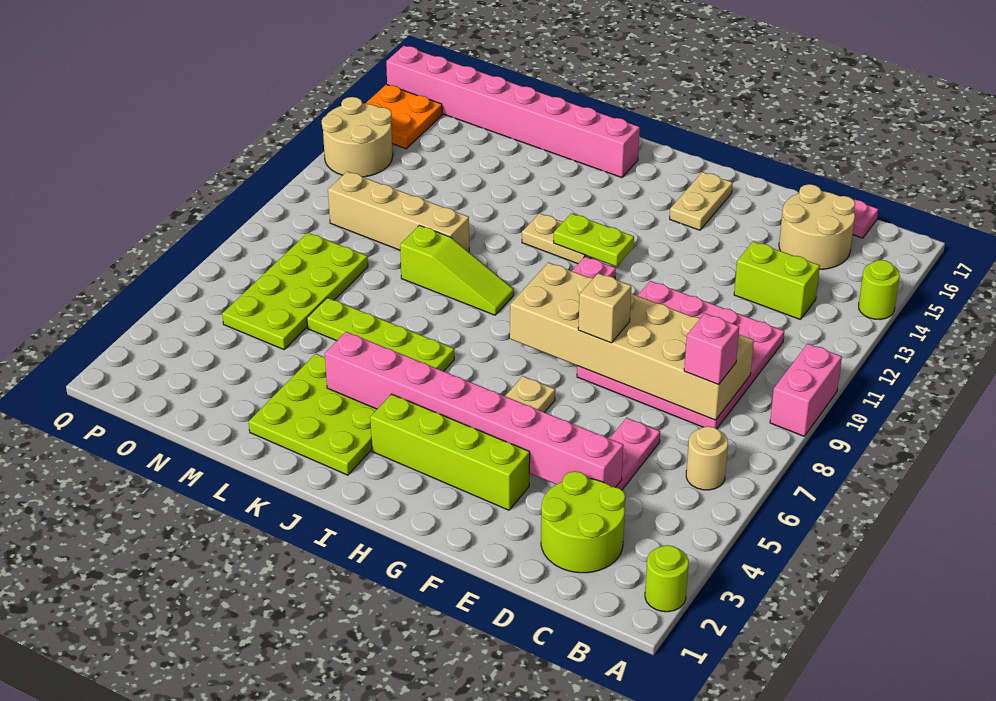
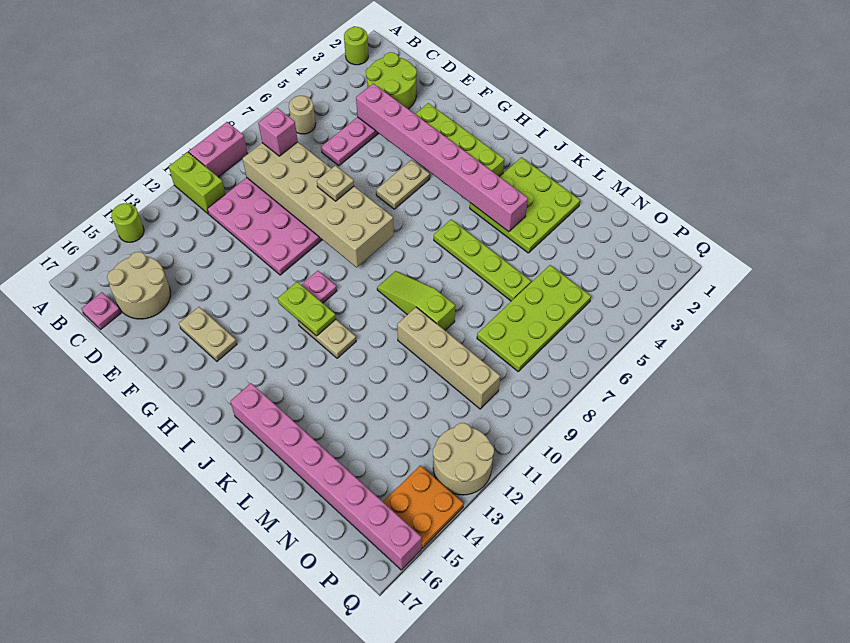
lime 1x2 brick [734,241,820,319] -> lime 1x2 brick moved to [169,152,225,214]
tan 1x1 brick [578,273,631,343] -> tan 1x1 plate [317,166,354,201]
tan 1x2 plate [670,172,733,230] -> tan 1x2 plate turned to [179,307,237,361]

